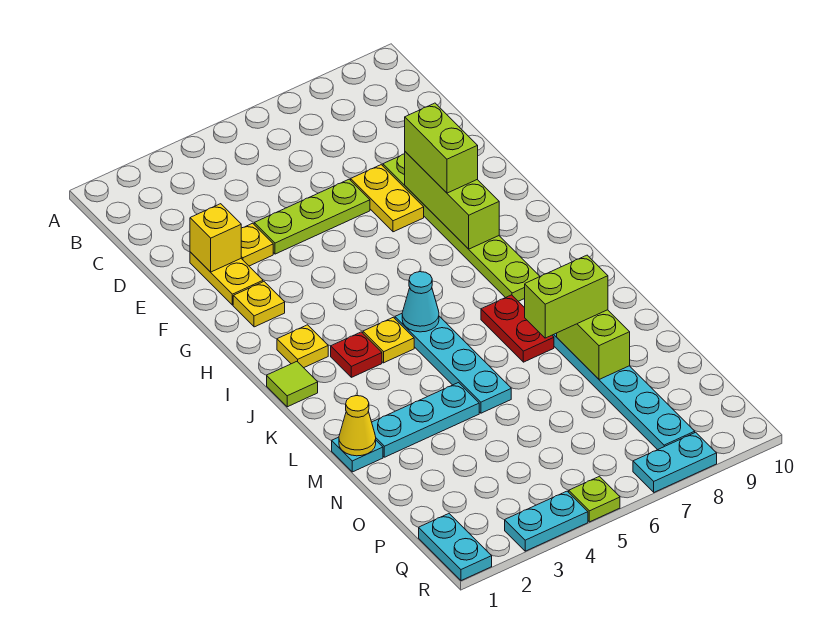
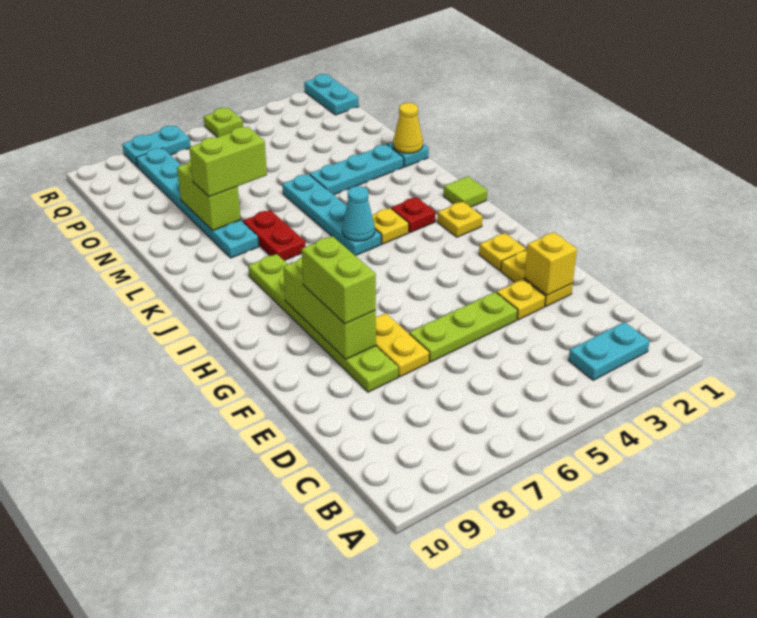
cyan 1x2 plate [505,491,588,551] -> cyan 1x2 plate moved to [569,322,650,380]

